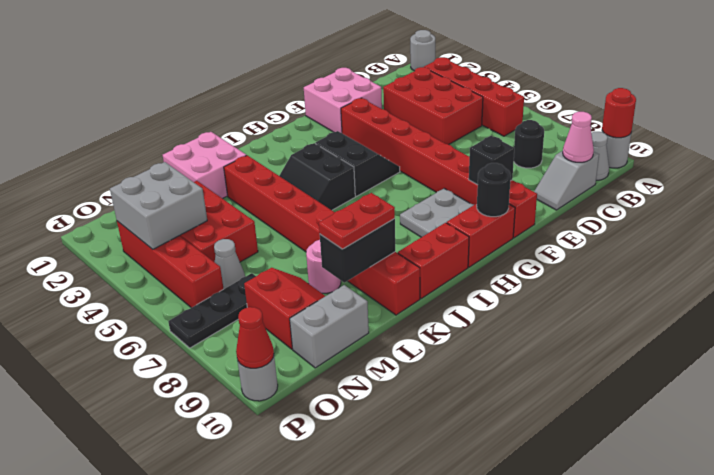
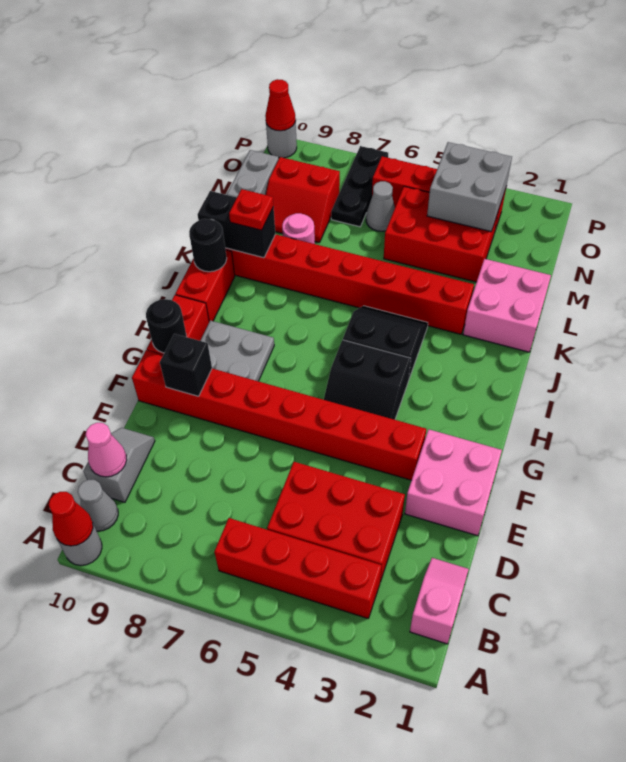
grey 1x1 round brick [410,30,435,71] -> none
red 1x1 round brick [602,88,636,138] -> red 1x1 cone [49,492,93,546]
none -> pink 1x2 slope [410,558,469,644]
black 1x1 round brick [514,120,544,168] -> black 1x1 round brick moved to [189,219,227,272]
black 1x2 brick [320,219,395,283] -> black 1x2 brick turned to [198,191,275,258]
red 1x2 plate [319,193,395,249] -> red 1x1 plate [229,189,273,230]

